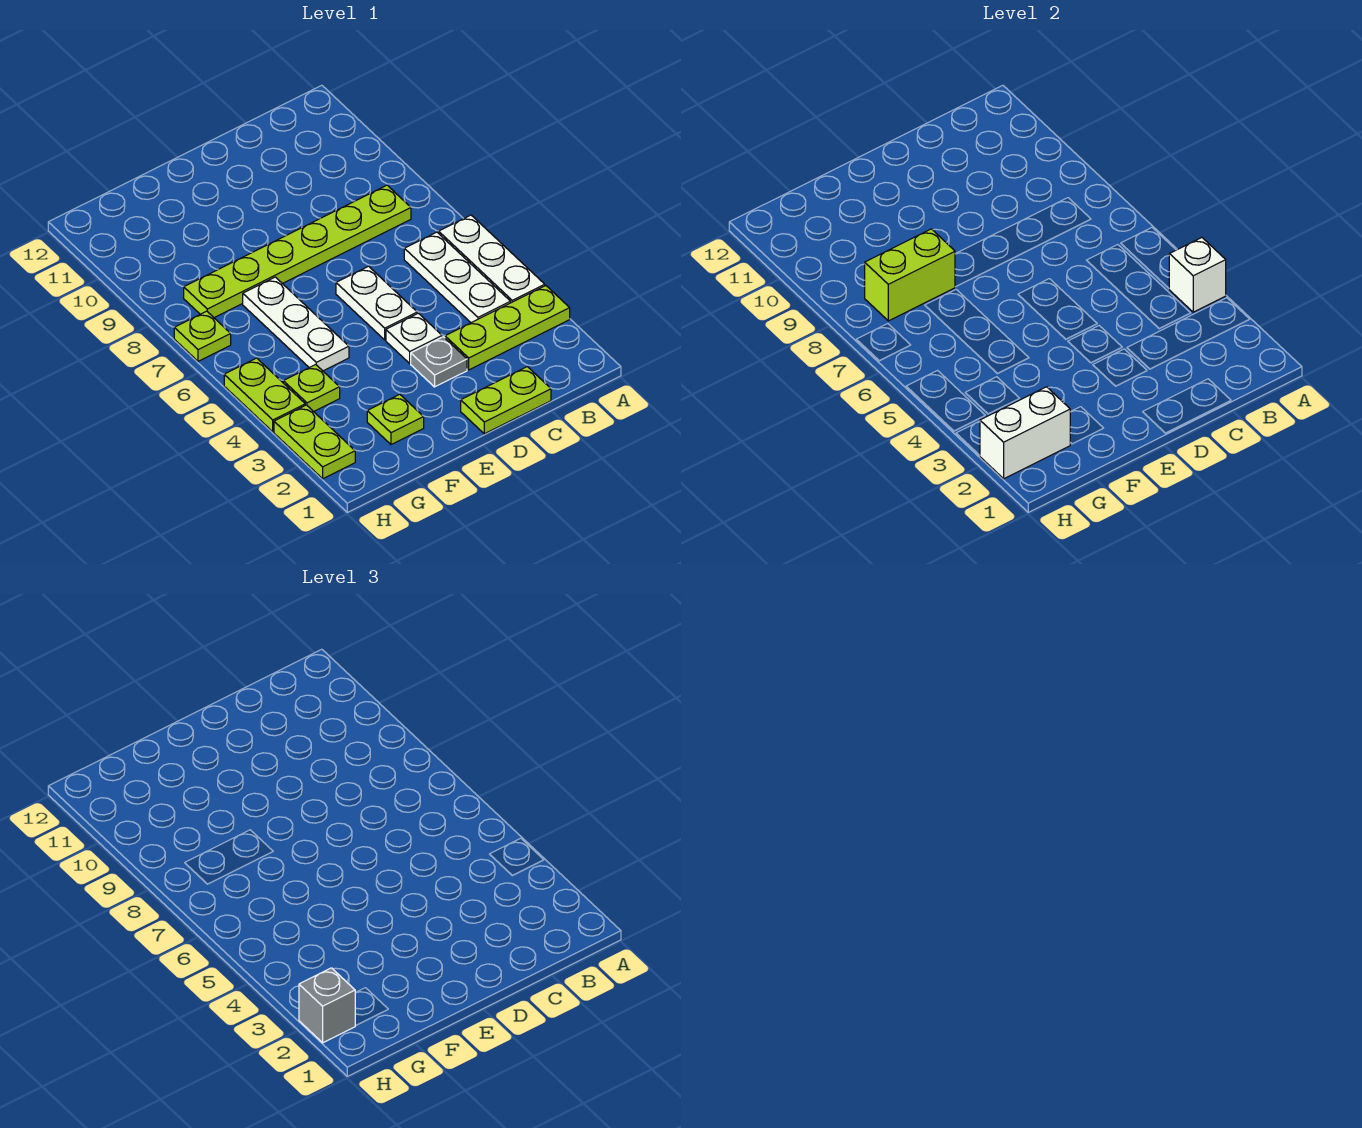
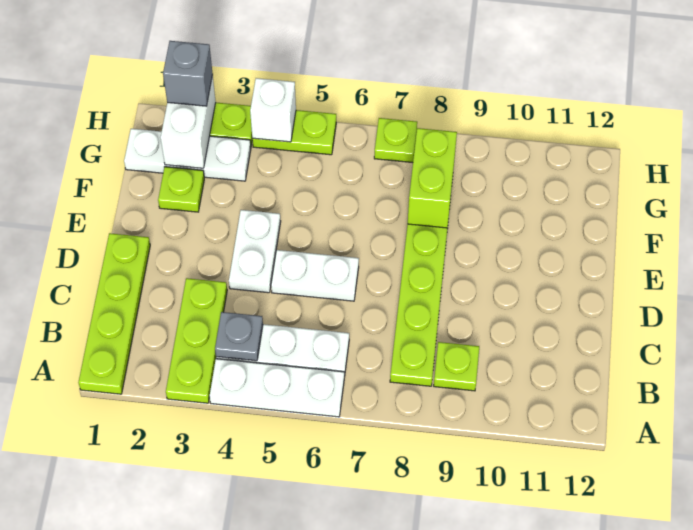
white 1x1 brick [1169,238,1226,312] -> white 1x1 brick moved to [250,78,296,142]
lime 1x2 plate [461,367,551,434] -> lime 1x4 plate [78,233,150,394]
grey 1x1 plate [411,337,467,387] -> grey 1x1 plate moved to [215,312,263,361]
white 1x1 plate [386,313,442,363] -> white 1x2 plate [229,210,281,293]
white 1x3 plate [243,277,349,371] -> white 1x3 plate moved to [124,129,251,181]
lime 1x1 plate [283,365,340,412] -> lime 1x1 plate moved to [434,342,479,391]

